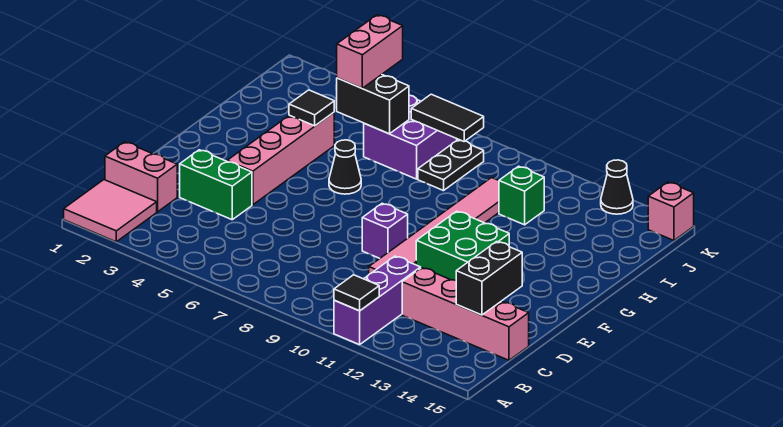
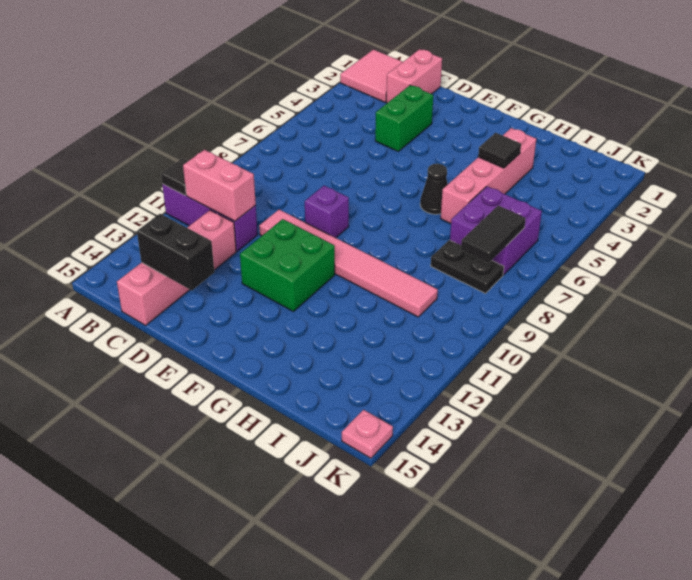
pink 1x4 brick [227,113,334,205] -> pink 1x4 brick turned to [441,128,536,224]
black 1x2 brick [337,75,409,134] -> none
pink 1x2 brick [337,15,403,88] -> pink 1x2 brick moved to [183,150,256,221]
green 1x1 brick [499,166,544,225] -> none
black 1x1 cone [601,160,633,214] -> none
pink 1x1 brick [648,182,694,240] -> pink 1x1 plate [342,410,393,458]

